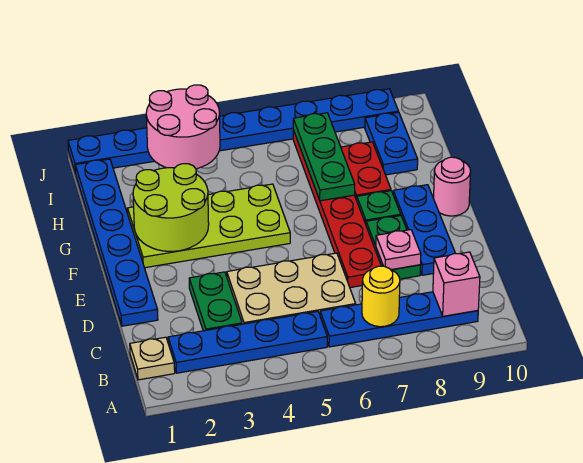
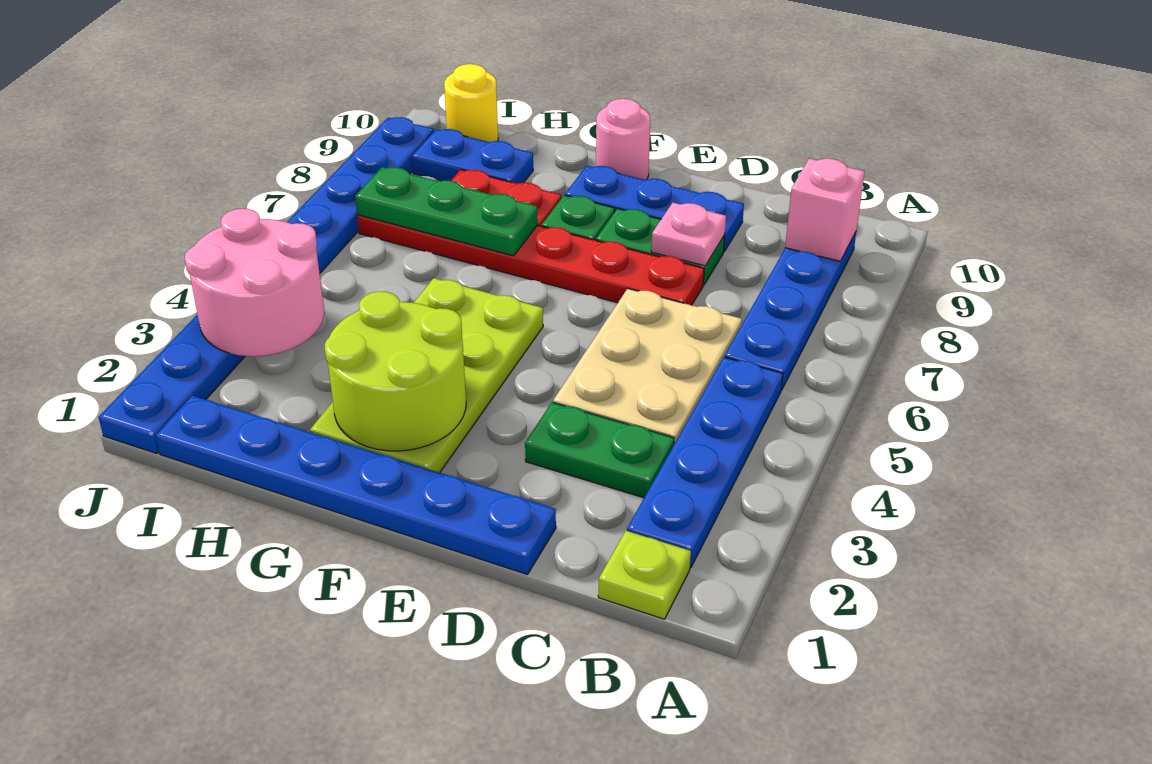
tan 1x1 plate [130,337,175,380] -> lime 1x1 plate [598,531,691,619]
yellow 1x1 round brick [362,266,400,327] -> yellow 1x1 round brick moved to [444,64,498,142]

